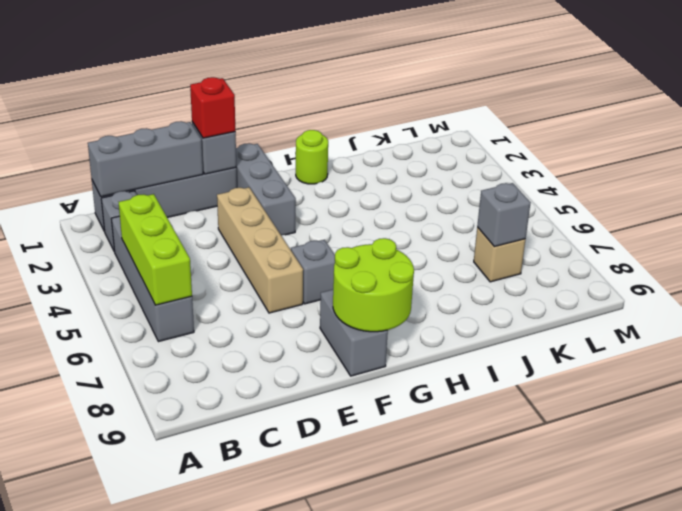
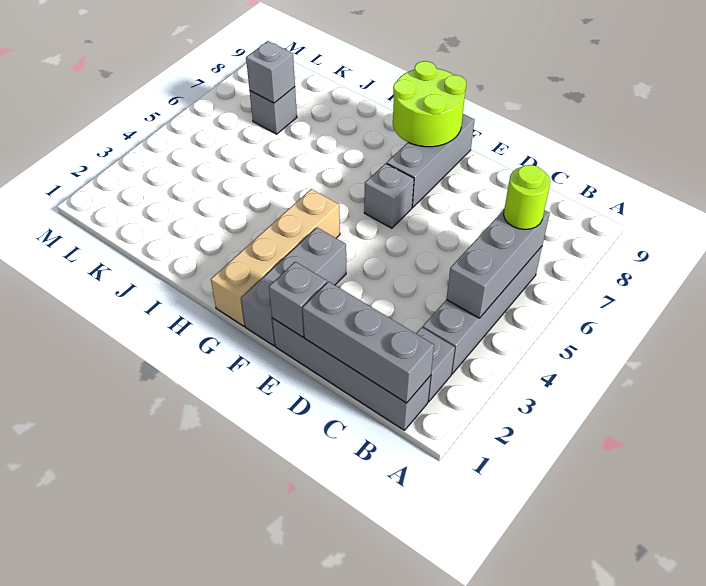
lime 1x3 brick [119,194,192,305] -> grey 1x3 brick [446,210,550,318]
red 1x1 brick [190,77,235,138] -> none
tan 1x4 brick [217,187,303,313] -> tan 1x4 brick moved to [211,189,340,326]
grey 1x2 brick [320,290,388,376] -> grey 1x3 brick [387,114,474,207]
lime 1x1 round brick [296,130,328,184] -> lime 1x1 round brick moved to [504,165,550,230]
tan 1x1 brick [474,227,526,282] -> grey 1x1 brick [250,87,297,134]

